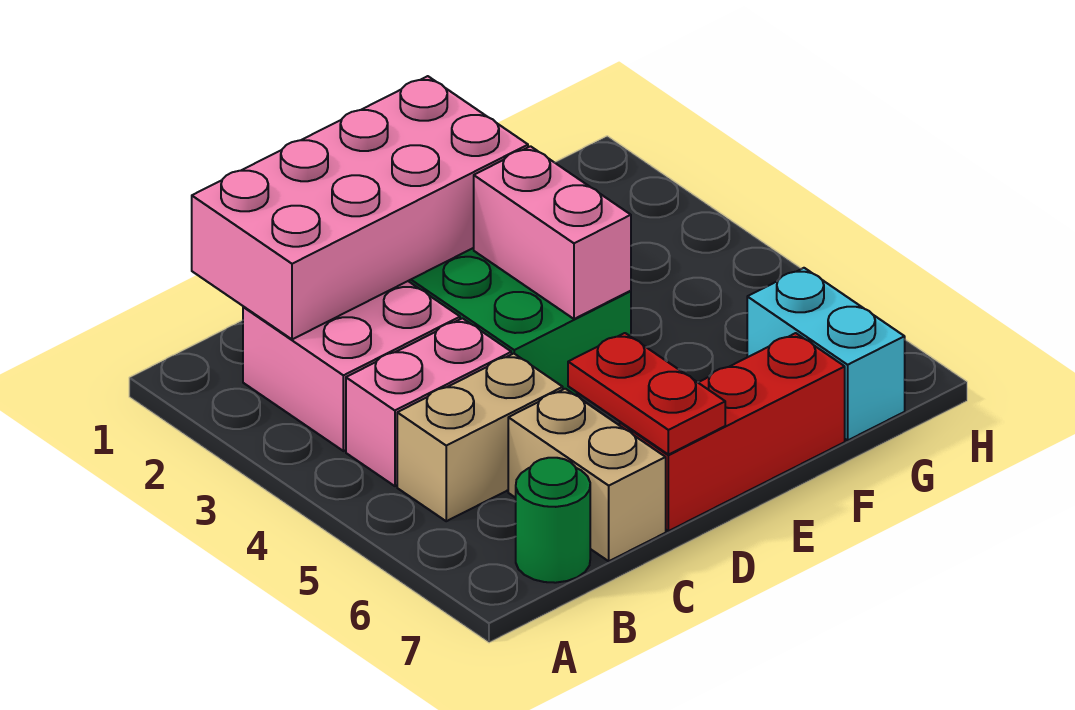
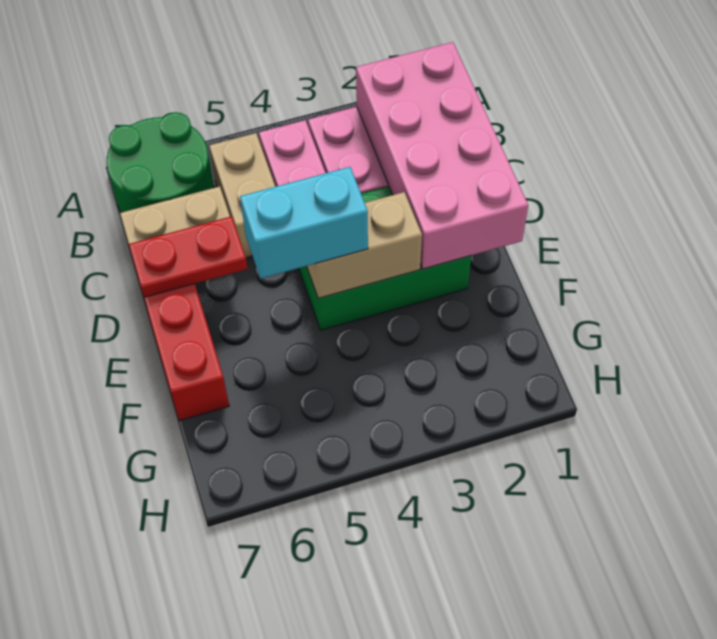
green 1x1 round brick [516,458,590,583] -> green 2x2 round brick [107,112,214,212]
pink 1x2 brick [474,146,631,319] -> tan 1x2 brick [307,192,422,298]
cyan 1x2 brick [747,268,905,440] -> cyan 1x2 brick moved to [240,167,368,279]

